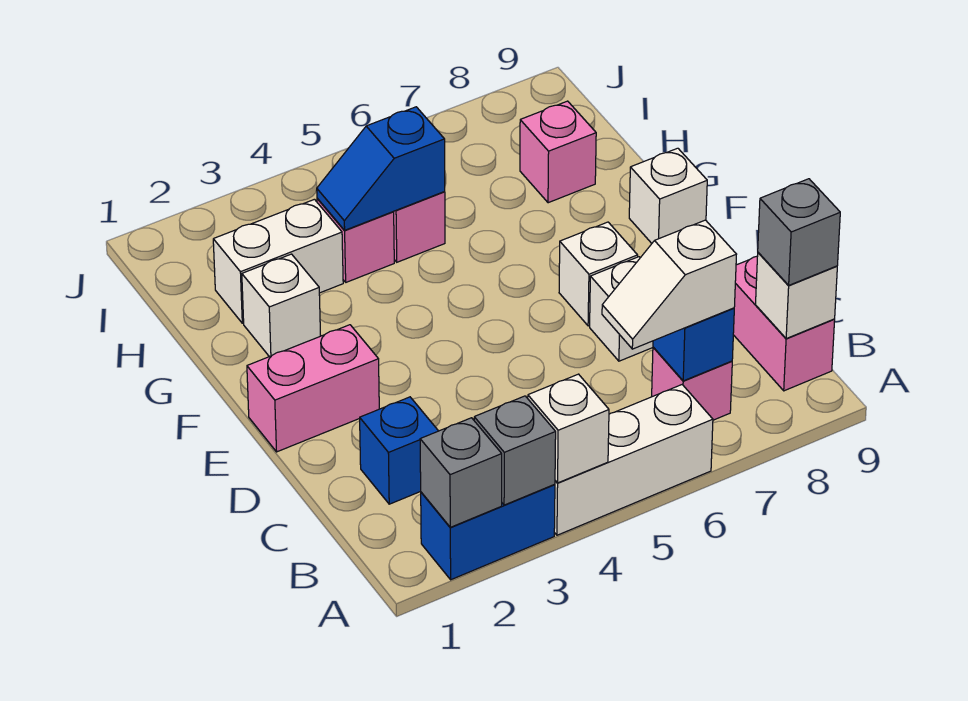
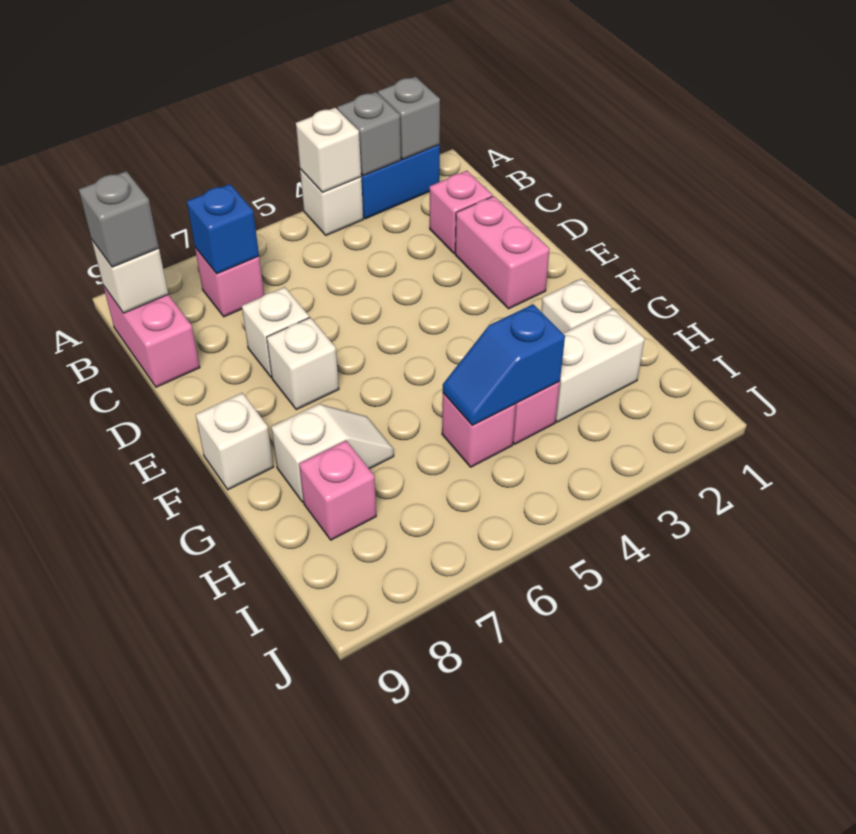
white 1x3 brick [554,385,713,535] -> white 1x1 brick [300,169,363,235]
white 1x2 slope [602,220,736,349] -> white 1x2 slope moved to [271,404,394,502]
blue 1x1 brick [360,397,438,504] -> pink 1x1 brick [430,171,492,254]
pink 1x2 brick [247,325,379,452] -> pink 1x2 brick turned to [455,196,550,309]
blue 1x2 slope [317,107,445,230] -> blue 1x2 slope turned to [443,304,565,426]

